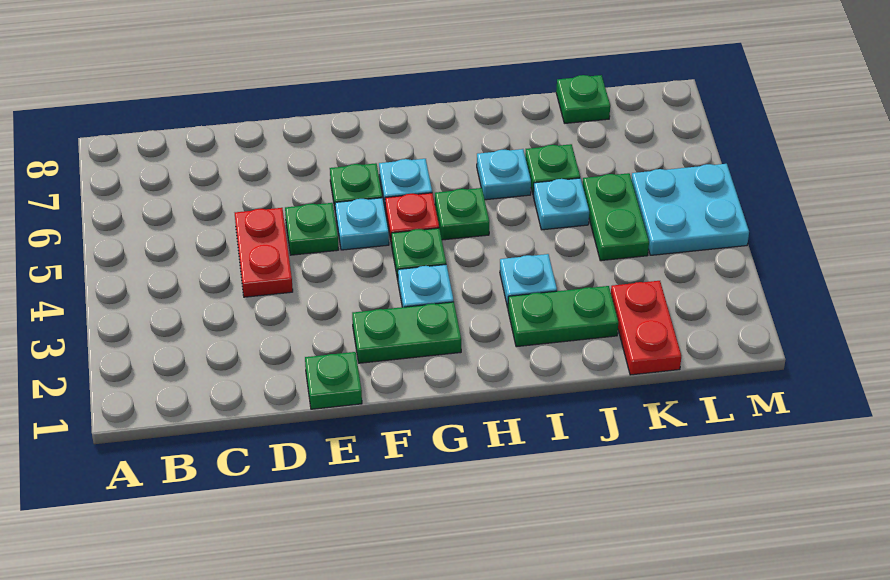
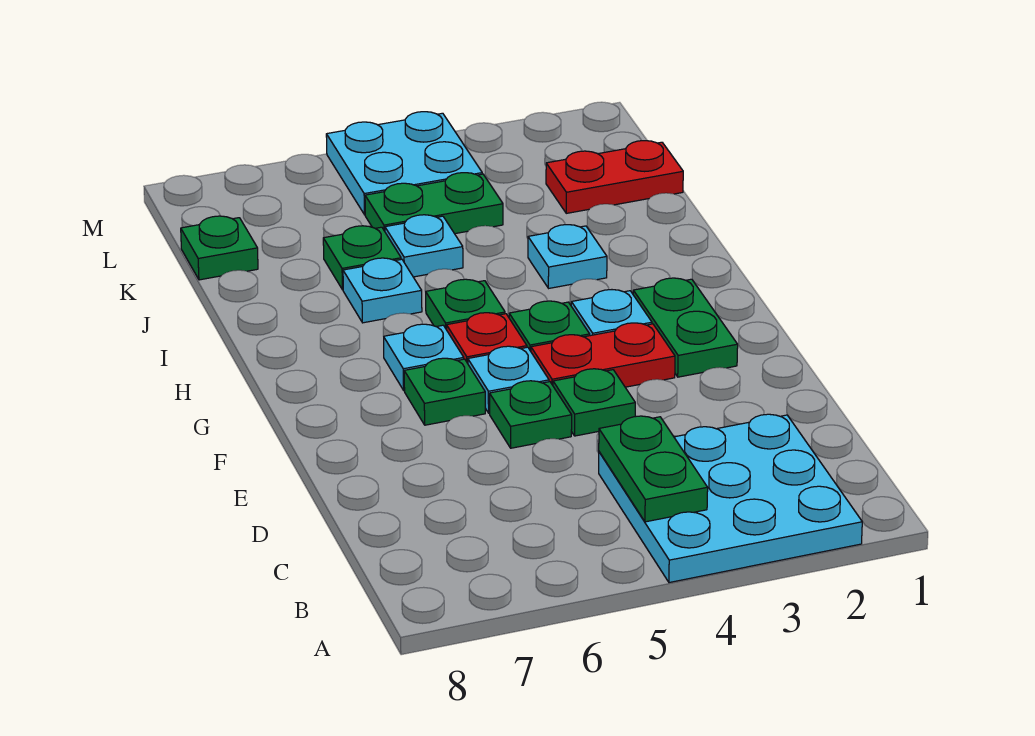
none -> cyan 3x3 plate [599,414,862,583]
red 1x2 plate [235,208,293,297] -> red 1x2 plate moved to [531,323,675,387]
green 1x1 plate [305,352,362,409] -> green 1x1 plate moved to [553,369,635,436]
green 1x2 plate [508,286,618,347] -> green 1x2 plate moved to [599,416,708,522]

